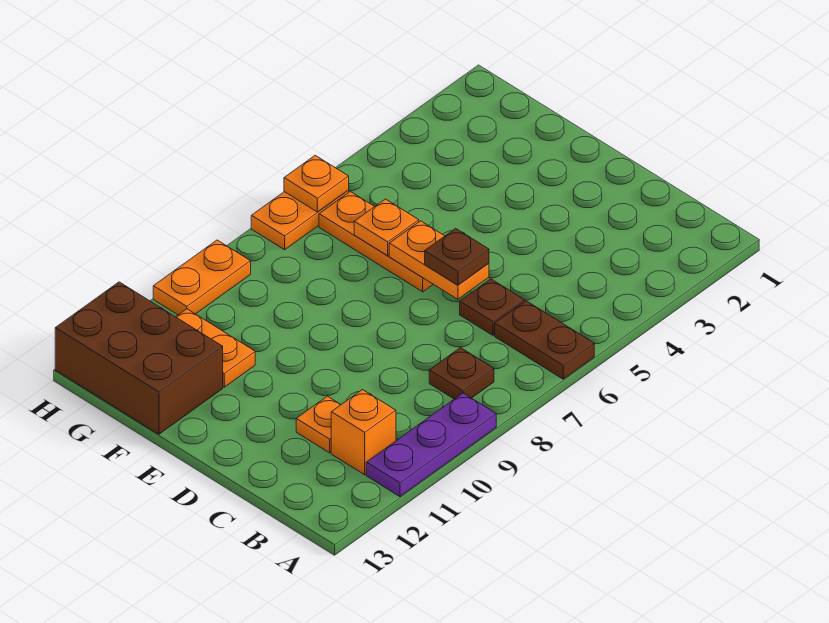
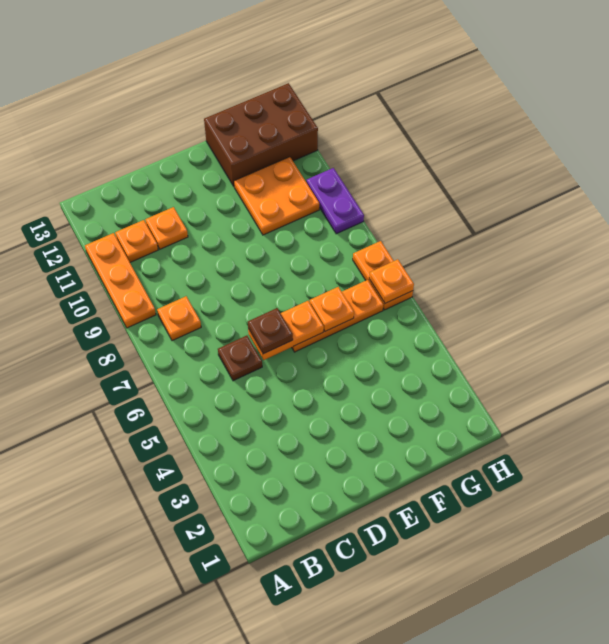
brown 1x2 plate [495,301,594,379] -> none
purple 1x3 plate [366,393,496,497] -> orange 1x3 plate [85,233,156,328]
brown 1x1 plate [429,348,494,399] -> orange 1x1 plate [157,296,201,341]
orange 1x1 brick [331,390,396,475] -> orange 1x1 plate [115,220,158,262]
orange 1x2 plate [176,309,255,387] -> orange 2x2 plate [234,157,319,235]
orange 1x2 plate [153,240,251,315] -> purple 1x2 plate [306,168,364,234]

